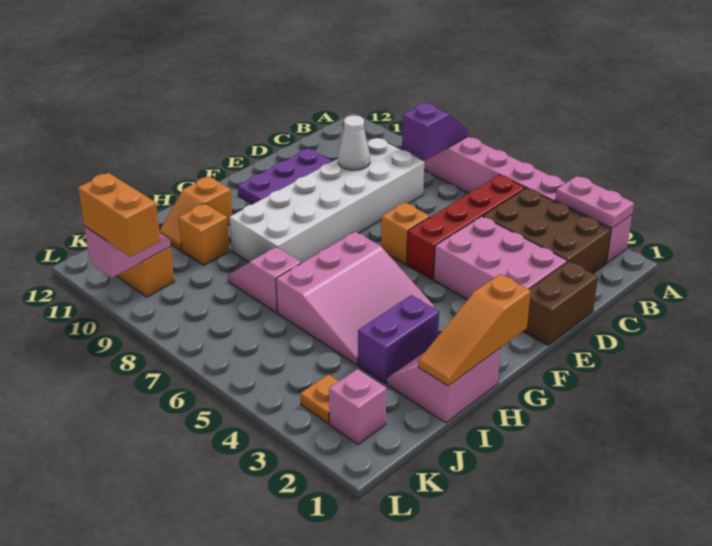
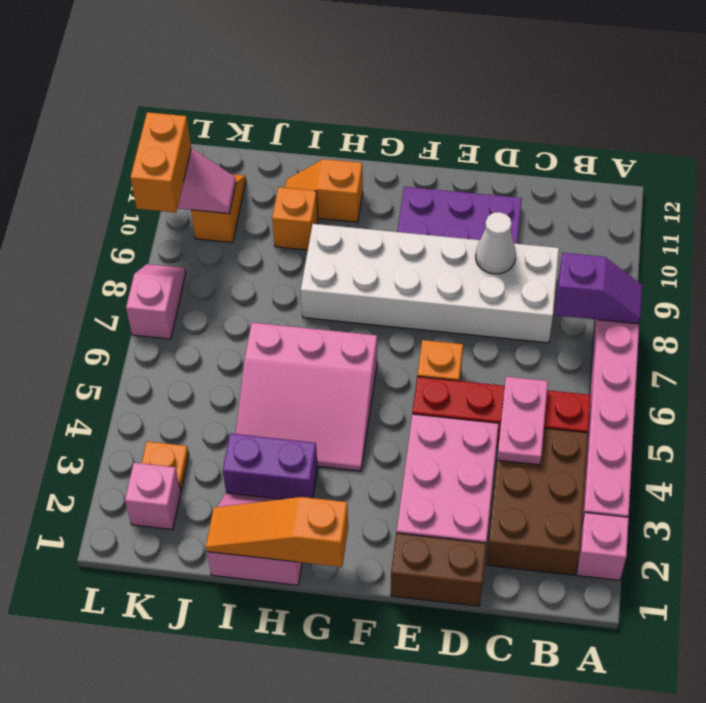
pink 1x2 plate [555,176,634,228] -> pink 1x2 plate moved to [497,377,548,465]
pink 1x2 slope [228,247,301,313] -> pink 1x2 slope moved to [126,264,186,339]

